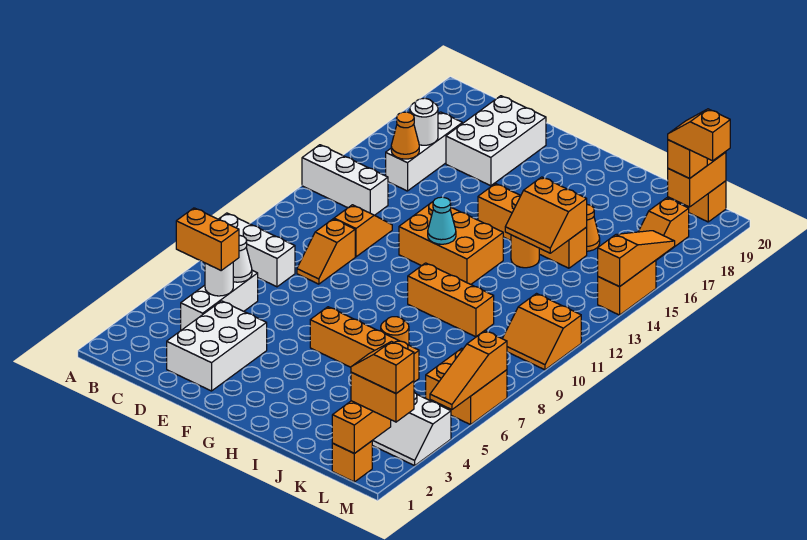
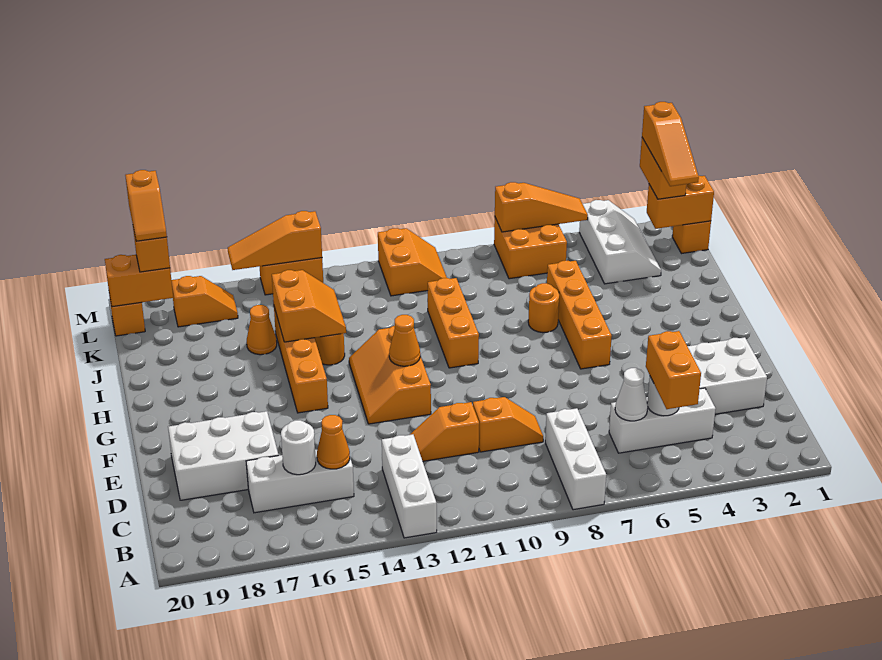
orange 2x3 brick [399,202,503,284] -> orange 2x3 slope [349,326,431,424]
cyan 1x1 cone [428,197,456,244] -> orange 1x1 cone [389,315,420,366]
orange 1x2 slope [351,342,414,393] -> orange 1x3 slope [642,102,699,186]

